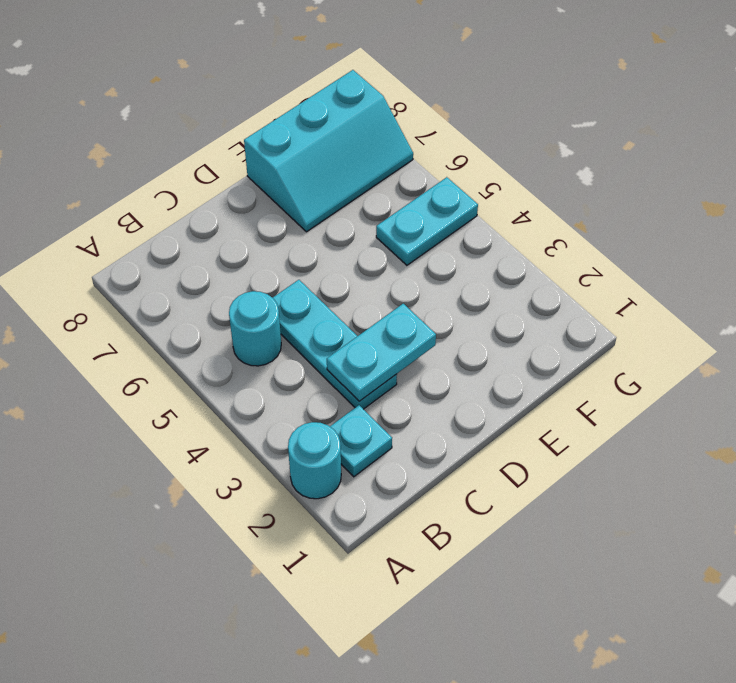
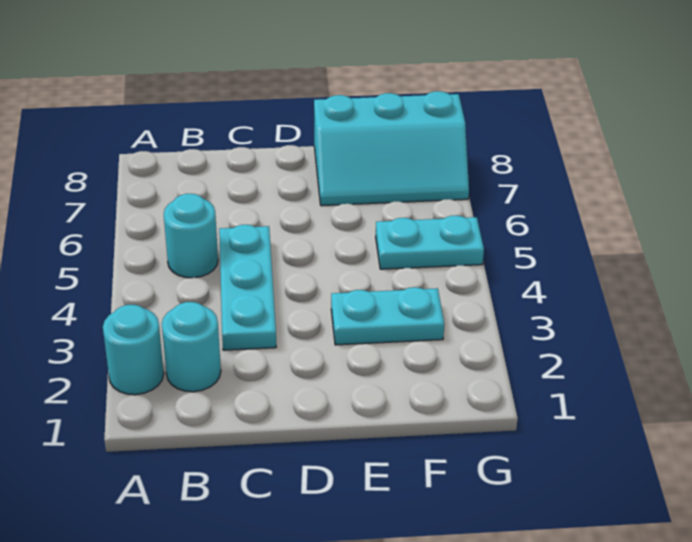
cyan 1x1 plate [330,405,392,477] -> cyan 1x1 round brick [162,302,221,392]
cyan 1x2 plate [327,304,436,401] -> cyan 1x2 plate moved to [331,287,444,345]

